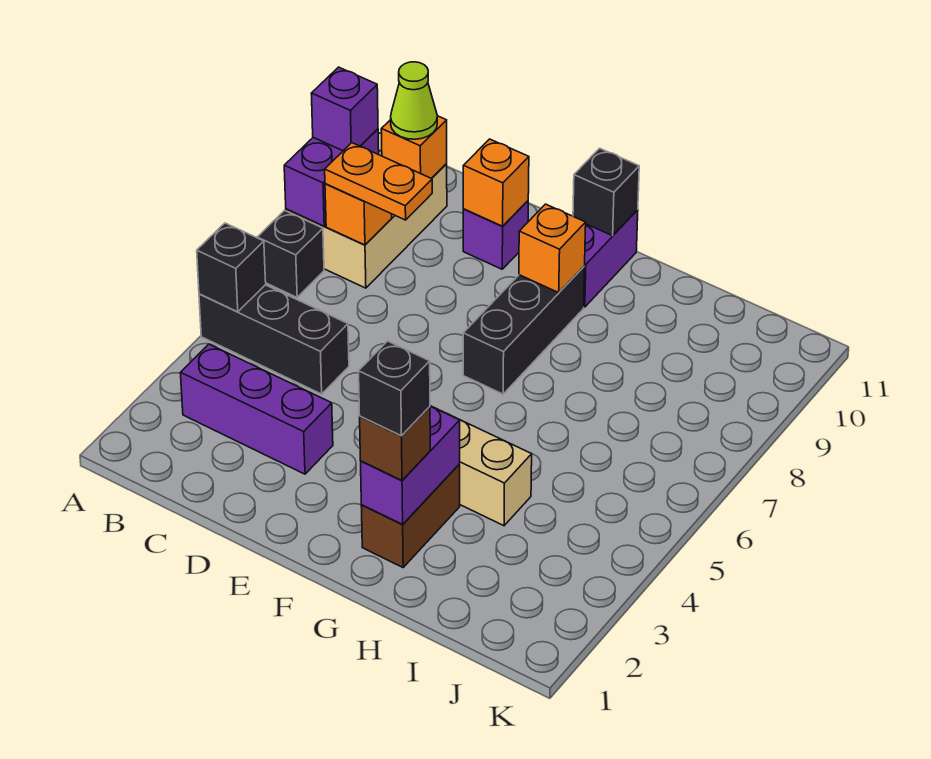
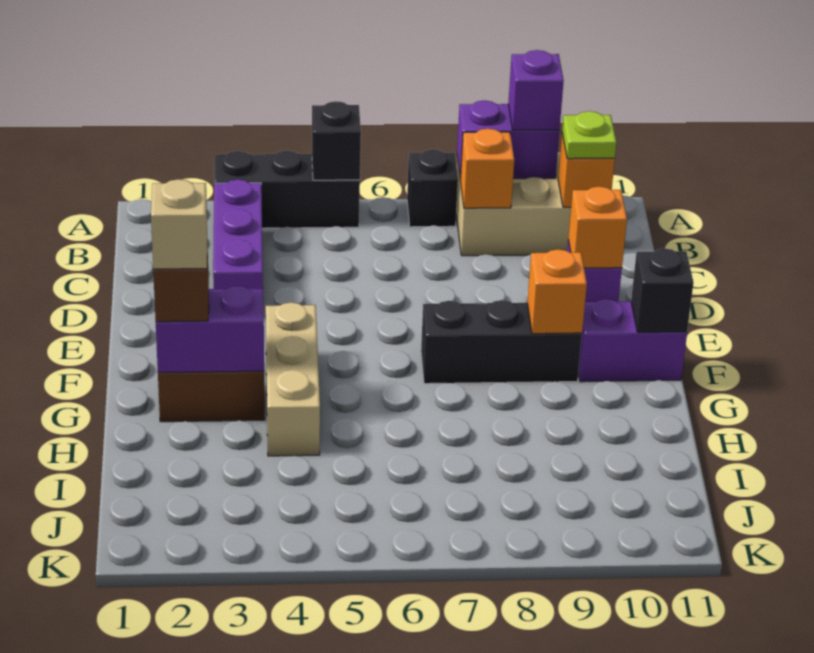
black 1x3 brick [199,285,349,394] -> black 1x3 brick turned to [214,151,360,228]
orange 1x2 plate [325,143,432,220] -> none
lime 1x1 cone [391,62,437,139] -> lime 1x1 plate [562,111,616,159]
black 1x1 brick [359,341,430,436] -> tan 1x1 brick [151,179,207,269]

